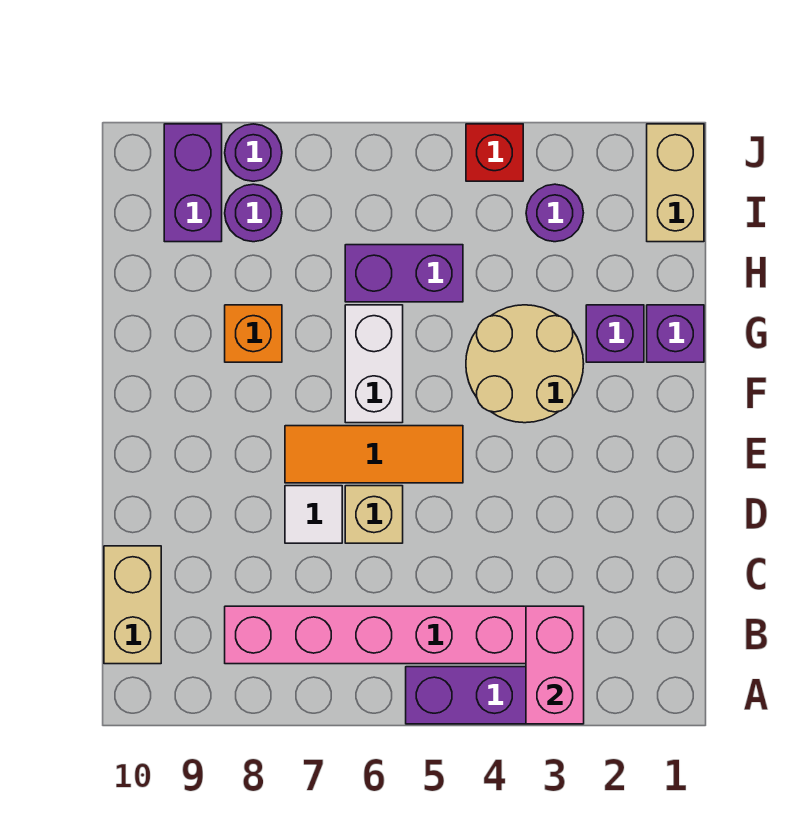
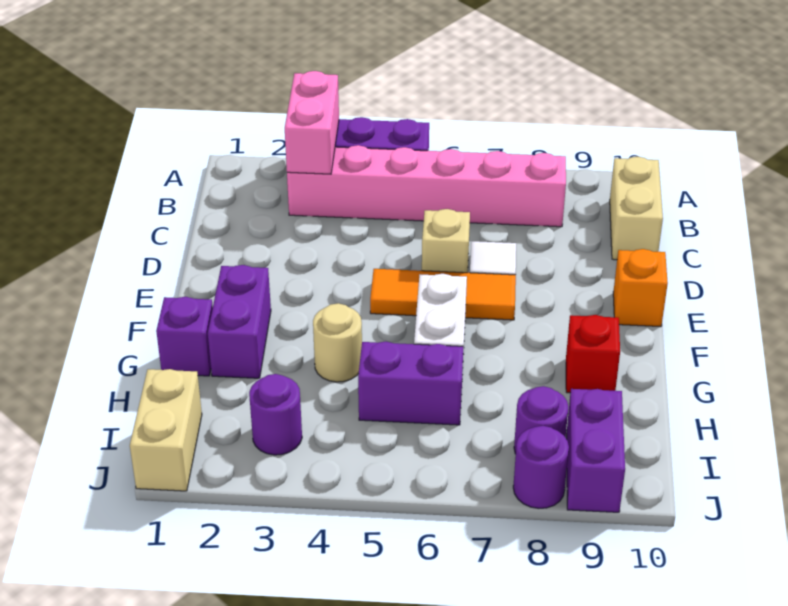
tan 2x2 round brick [466,305,584,423] -> tan 1x1 round brick [313,303,362,382]
purple 1x1 brick [586,305,644,362] -> purple 1x2 brick [208,265,271,378]
orange 1x1 brick [225,305,282,362] -> orange 1x1 brick moved to [613,249,668,327]
red 1x1 brick [466,124,523,181] -> red 1x1 brick moved to [566,315,620,393]

